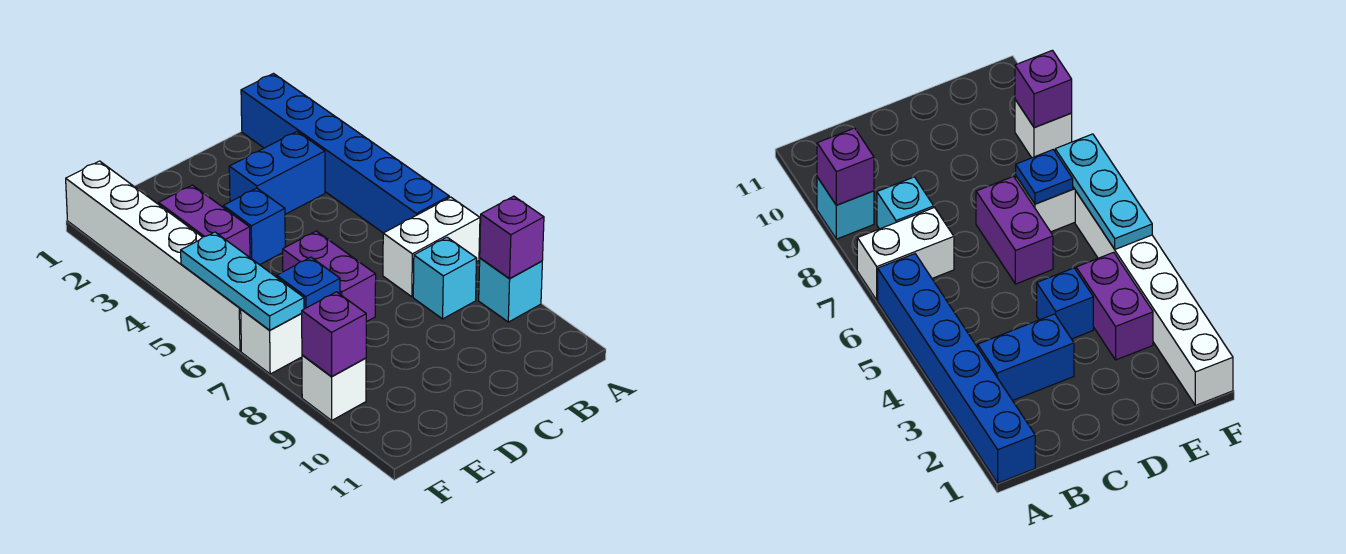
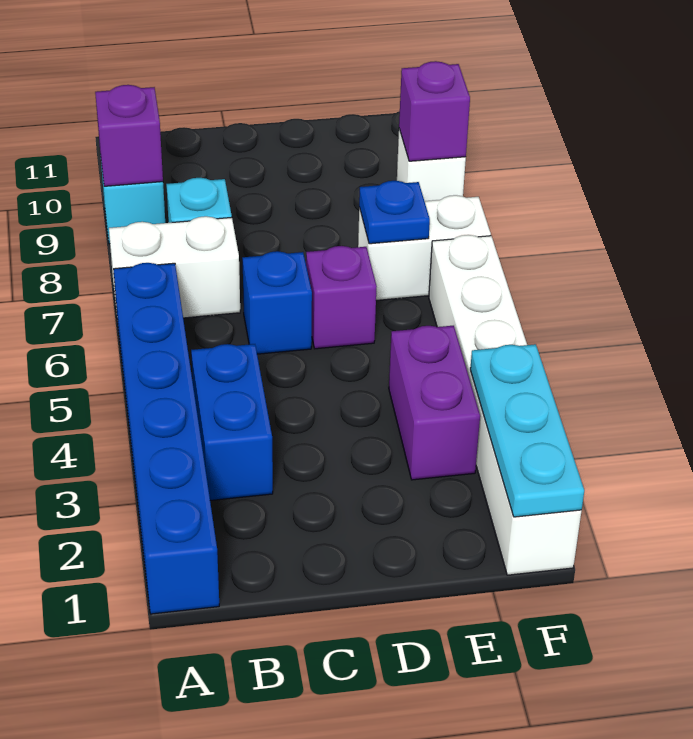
blue 1x2 brick [229,132,325,214] -> blue 1x2 brick turned to [191,344,273,500]
blue 1x1 brick [223,188,285,265] -> blue 1x1 brick moved to [242,251,312,354]
purple 1x2 brick [283,231,376,322] -> purple 1x1 brick [306,246,377,349]
cyan 1x3 plate [181,232,304,330] -> cyan 1x3 plate moved to [470,344,584,517]

